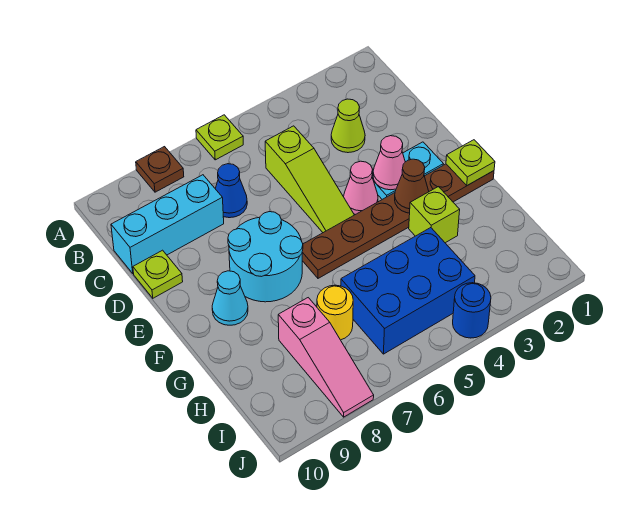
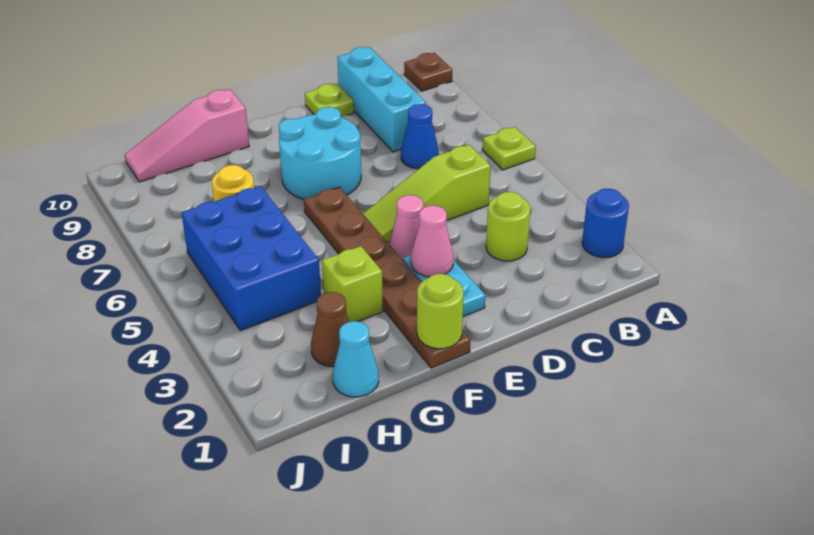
brown 1x1 plate [136,147,184,192] -> brown 1x1 plate moved to [404,53,453,91]
lime 1x1 cone [331,99,365,153] -> lime 1x1 round brick [486,192,530,261]
lime 1x1 plate [446,140,495,185] -> lime 1x1 round brick [417,274,464,349]
brown 1x1 cone [395,159,429,213] -> brown 1x1 cone moved to [311,292,349,366]
cyan 1x1 cone [212,271,248,325] -> cyan 1x1 cone moved to [333,321,379,397]
pink 1x3 slope [278,298,374,417] -> pink 1x3 slope moved to [125,89,249,182]
blue 1x1 round brick [453,283,491,338] -> blue 1x1 round brick moved to [582,188,629,258]

